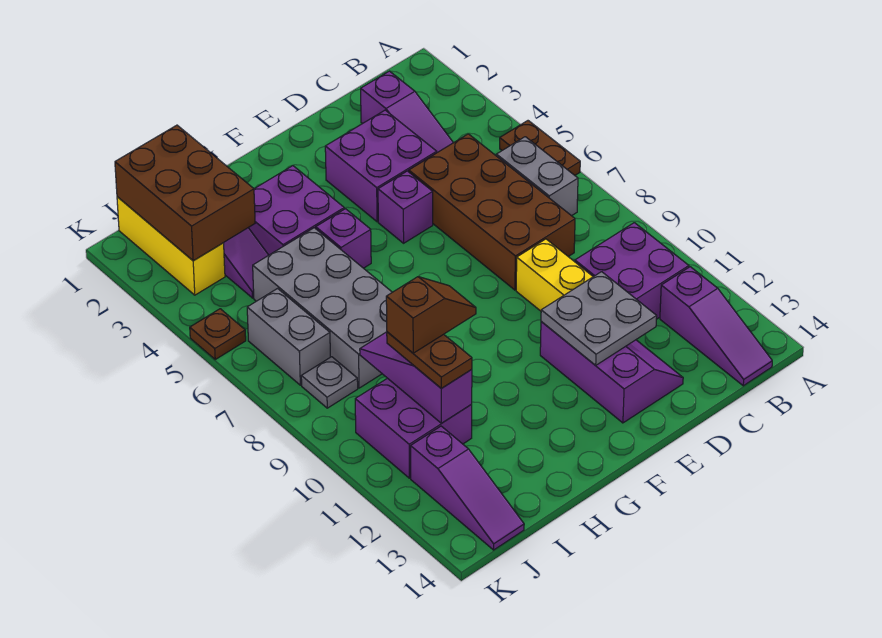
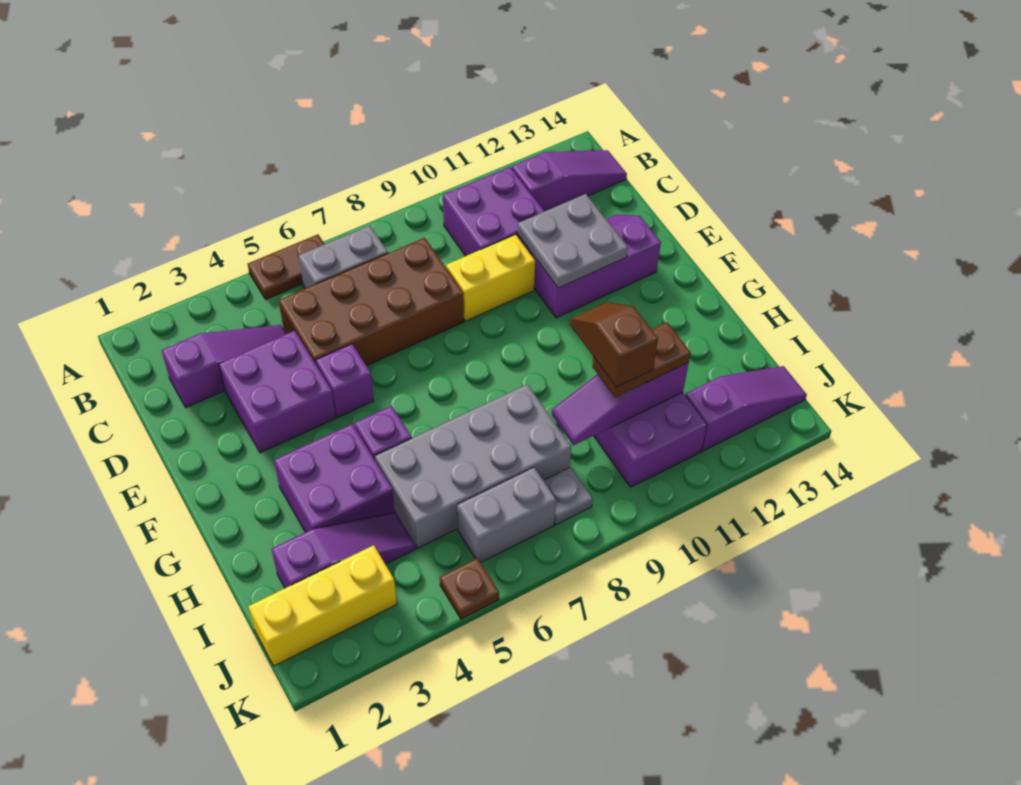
brown 2x3 brick [115,125,255,261] -> none

